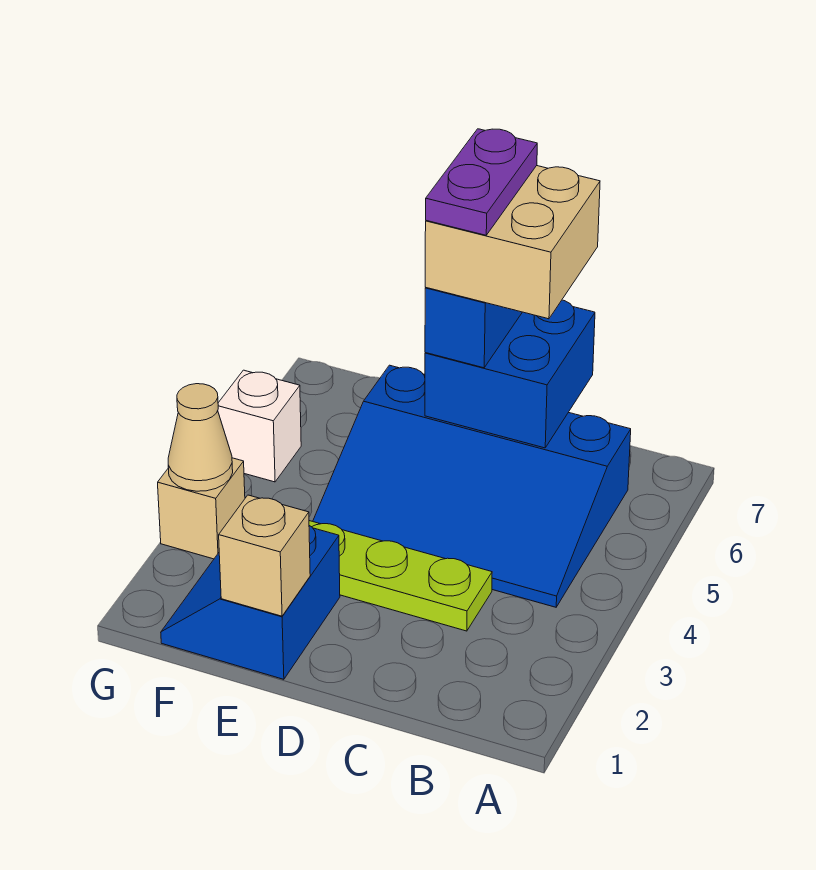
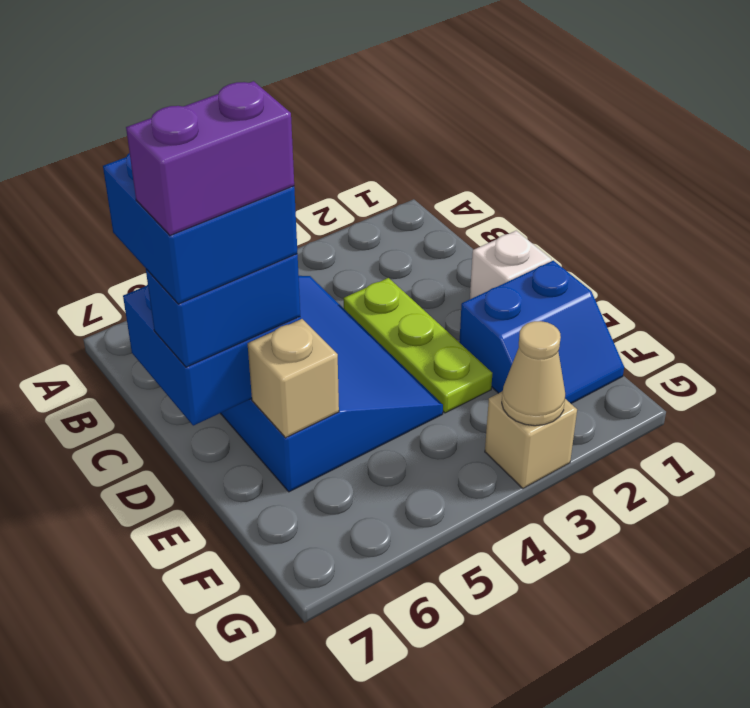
tan 2x2 brick [425,166,600,319] -> blue 2x2 brick [103,153,297,304]
purple 1x2 plate [426,129,537,235] -> purple 1x2 brick [126,81,294,235]
tan 1x1 brick [219,495,310,616] -> tan 1x1 brick moved to [248,319,339,438]
white 1x1 brick [218,370,301,482] -> white 1x1 brick moved to [470,231,551,299]

